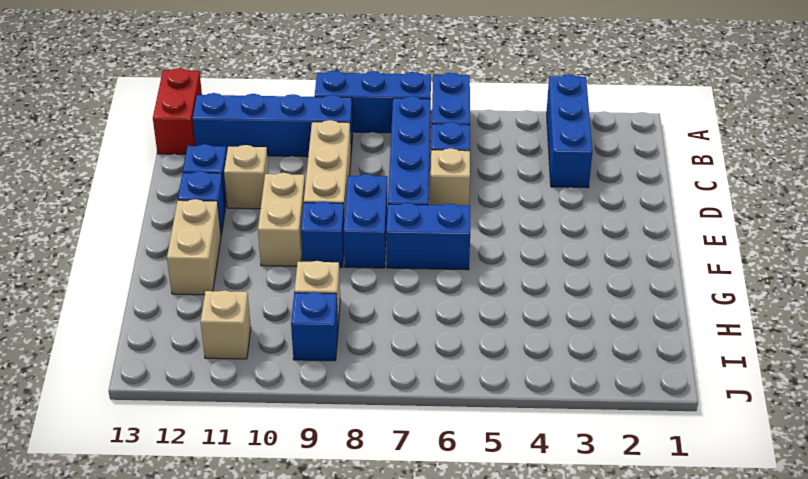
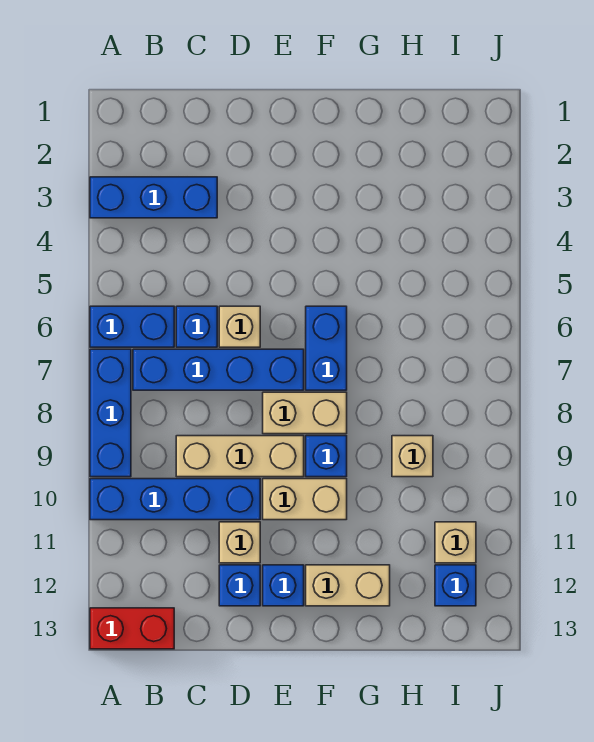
blue 1x4 brick [193,93,353,157] -> blue 1x4 brick turned to [90,479,260,520]
blue 1x2 brick [344,174,388,268] -> tan 1x2 brick [263,392,347,434]
blue 1x1 brick [291,292,338,361] -> blue 1x1 brick moved to [435,565,476,606]

